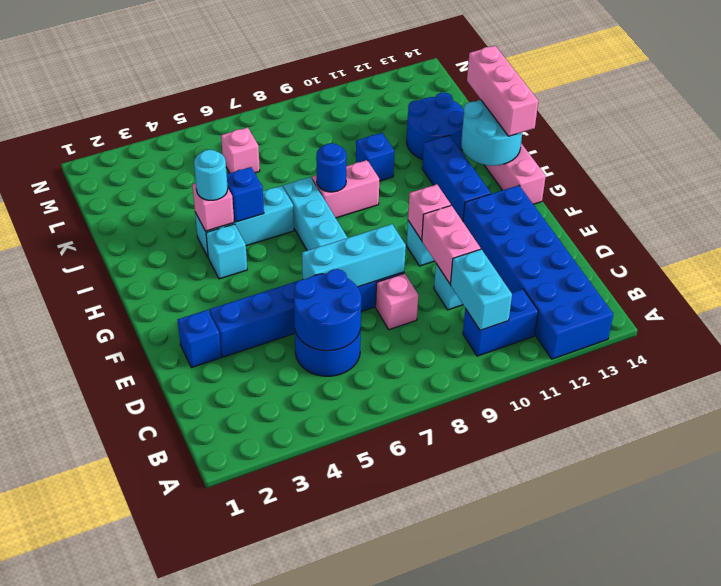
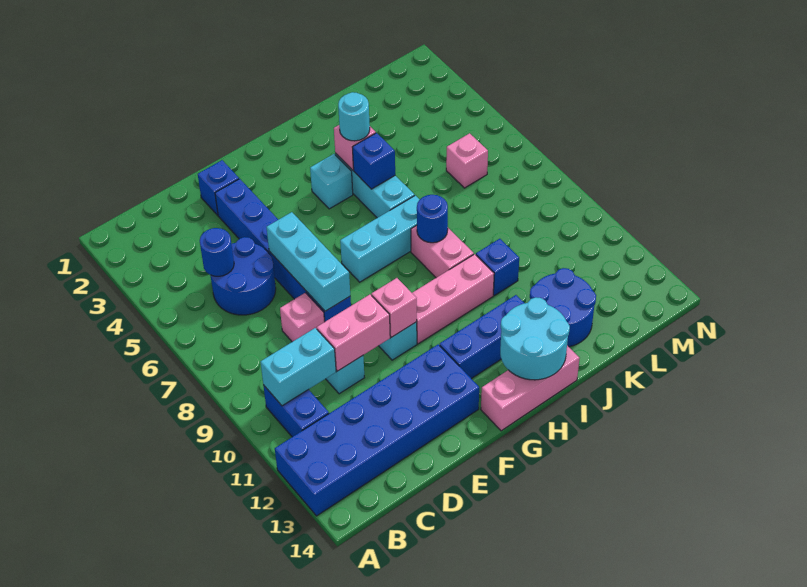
blue 2x2 round brick [294,269,361,351] -> blue 1x1 round brick [200,228,234,276]
pink 1x3 brick [467,46,538,136] -> pink 1x3 brick moved to [412,254,494,344]

